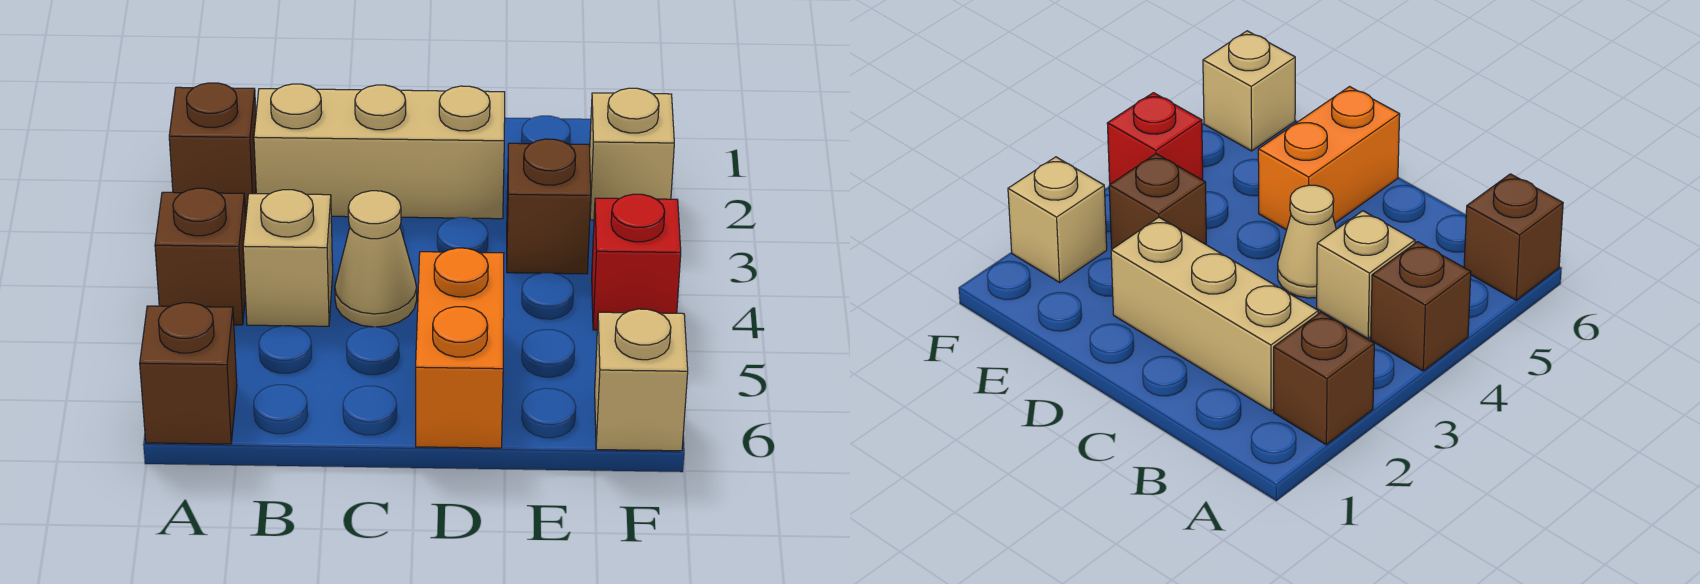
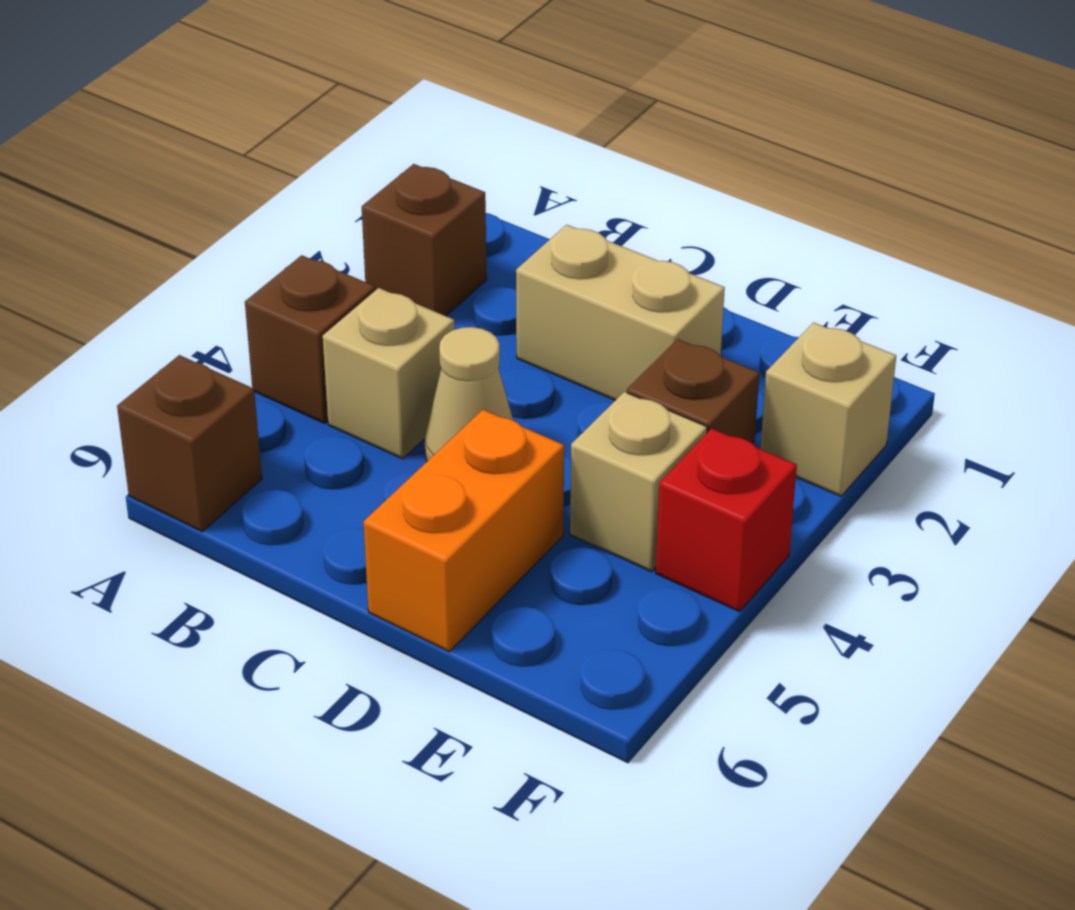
tan 1x3 brick [254,84,505,219] -> tan 1x2 brick [516,225,725,400]
tan 1x1 brick [595,309,688,451] -> tan 1x1 brick moved to [570,392,707,572]

